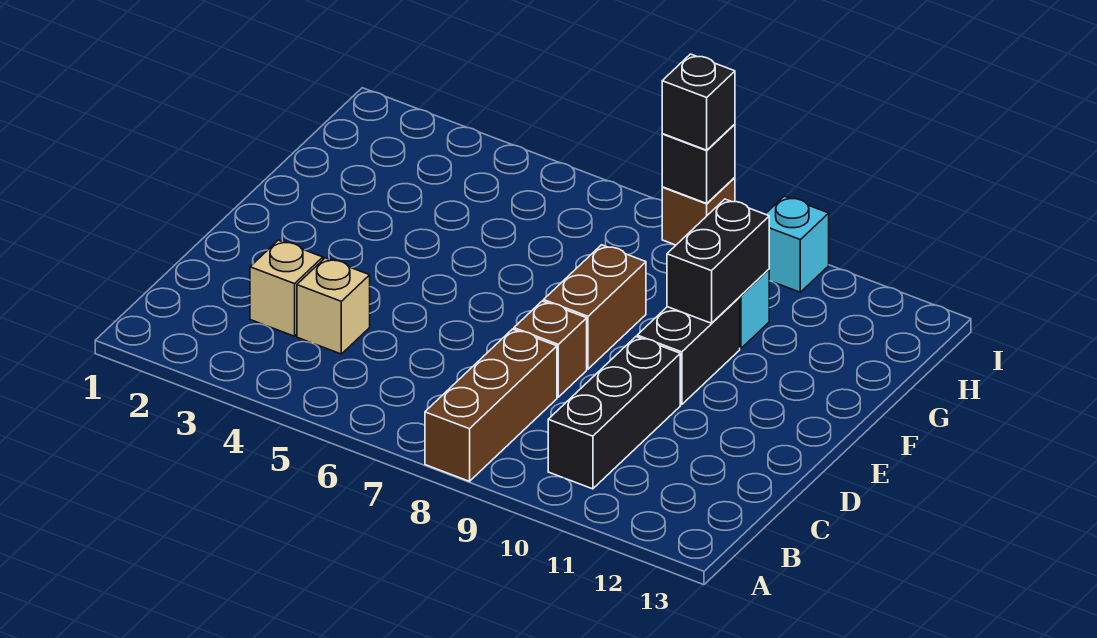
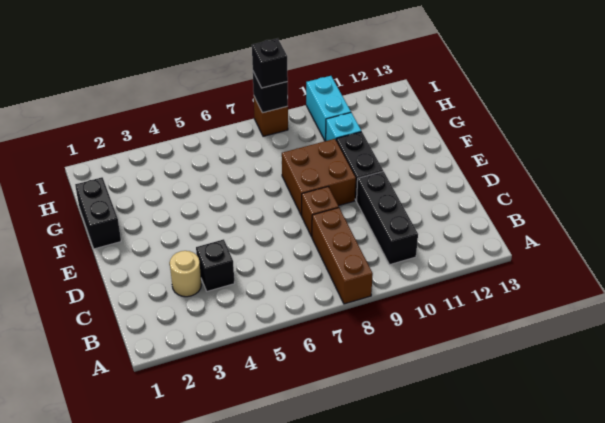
tan 1x1 brick [250,240,323,336] -> tan 1x1 round brick [170,251,202,297]
tan 1x1 brick [297,258,370,354] -> black 1x1 brick [196,239,234,291]
brown 1x2 brick [544,245,646,369] -> brown 2x2 brick [282,139,356,216]
black 1x2 brick [667,199,769,323] -> black 1x2 brick moved to [75,177,121,249]
cyan 1x1 brick [766,196,829,292] -> cyan 1x2 brick [306,76,351,141]

